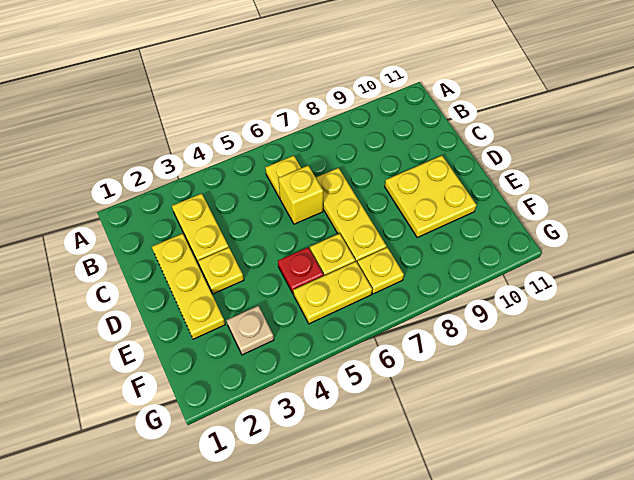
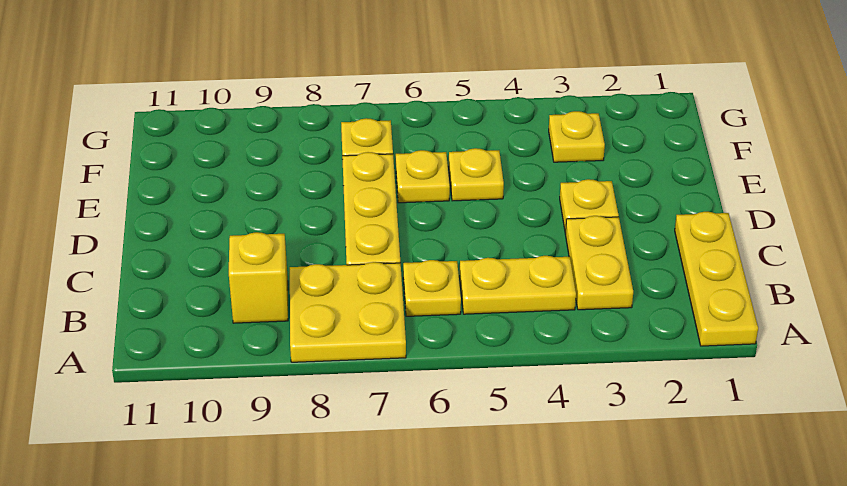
yellow 1x3 plate [152,234,225,339] -> yellow 1x3 plate moved to [675,212,758,346]
yellow 1x1 brick [278,166,323,224] -> yellow 1x1 brick moved to [229,232,288,323]
yellow 2x2 plate [385,156,477,237] -> yellow 2x2 plate moved to [290,262,406,362]
red 1x1 plate [278,248,323,294] -> yellow 1x1 plate [449,148,504,201]
tan 1x1 plate [226,306,274,355] -> yellow 1x1 plate [549,111,605,162]
yellow 1x2 plate [293,261,372,324] -> yellow 1x2 plate moved to [460,256,576,314]

